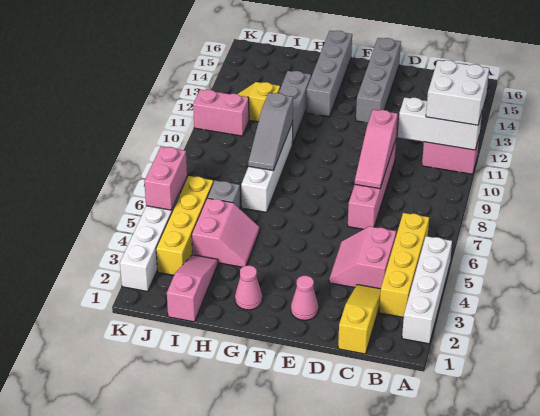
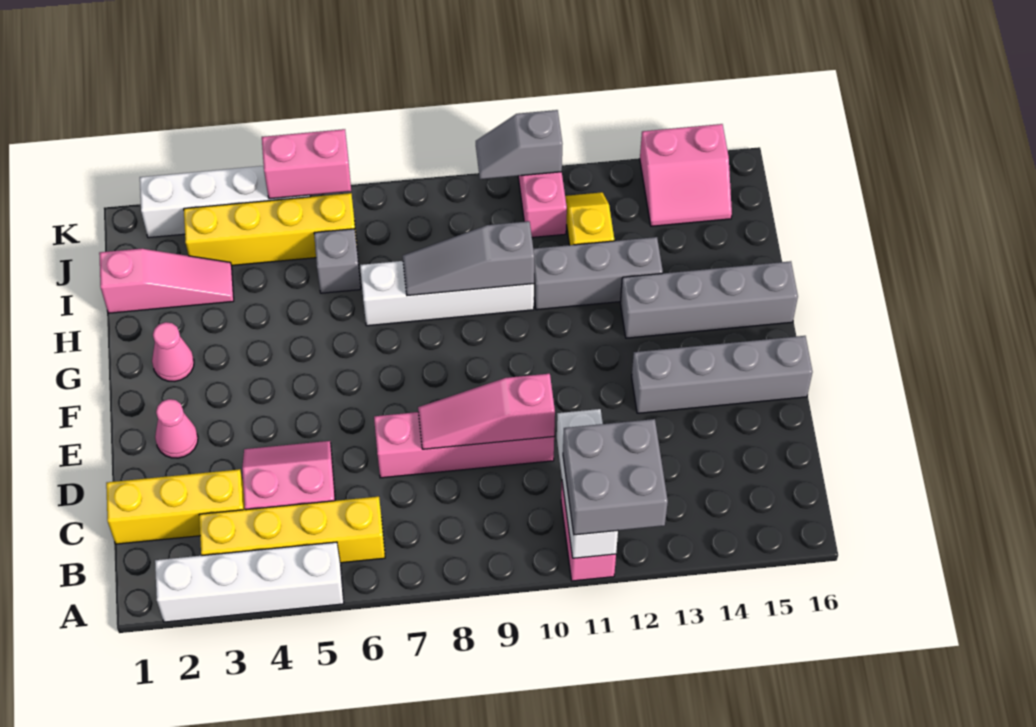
white 2x2 brick [426,60,489,125] -> grey 2x2 brick [563,419,668,535]
yellow 1x3 slope [338,285,381,354] -> yellow 1x3 brick [106,469,245,544]
pink 2x2 slope [192,198,259,267] -> pink 2x2 slope moved to [640,124,732,226]
none -> grey 1x2 slope [476,110,563,179]

